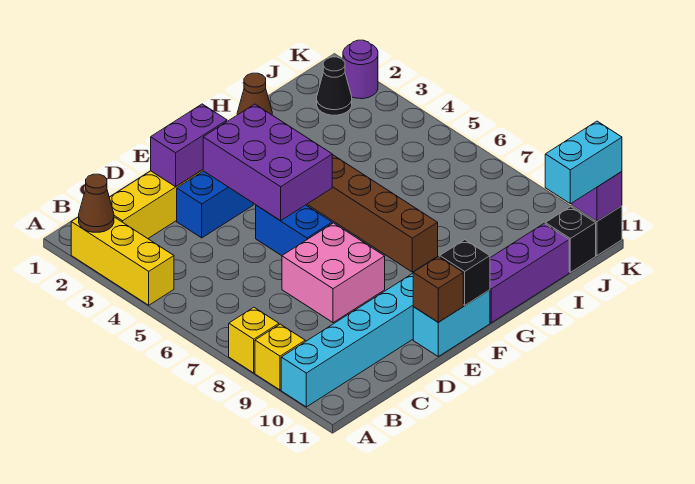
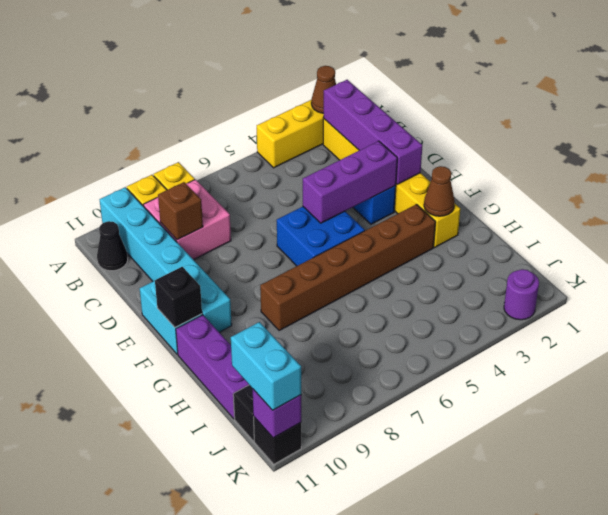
purple 1x2 brick [151,104,227,187] -> purple 1x4 brick [323,80,422,184]
pink 2x2 brick [282,223,385,323] -> pink 2x2 brick moved to [143,180,231,260]
purple 2x3 brick [203,104,332,221] -> purple 1x3 brick [303,141,397,223]
blue 1x2 brick [256,205,332,256] -> blue 2x2 brick [277,207,365,266]
brown 1x1 brick [413,257,463,322] -> brown 1x1 brick moved to [158,182,203,240]
black 1x1 cone [317,57,352,115] -> black 1x1 cone moved to [97,221,128,271]

